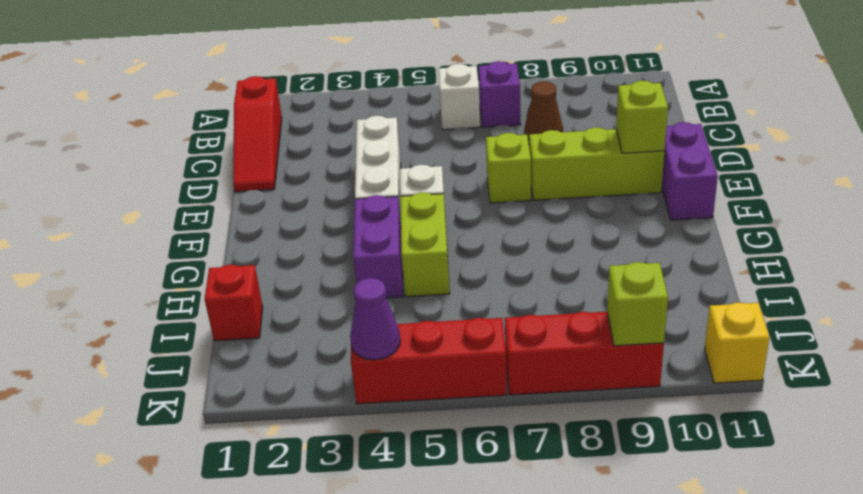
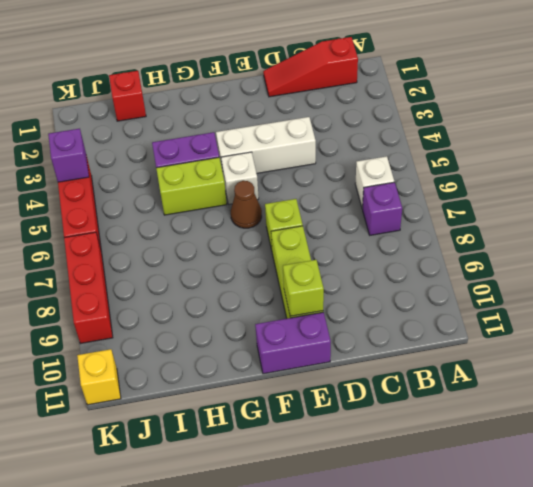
brown 1x1 cone [524,81,563,143] -> brown 1x1 cone moved to [231,181,262,228]
purple 1x1 cone [350,278,400,360] -> purple 1x1 brick [48,129,89,182]
lime 1x1 brick [607,262,668,346] -> none

